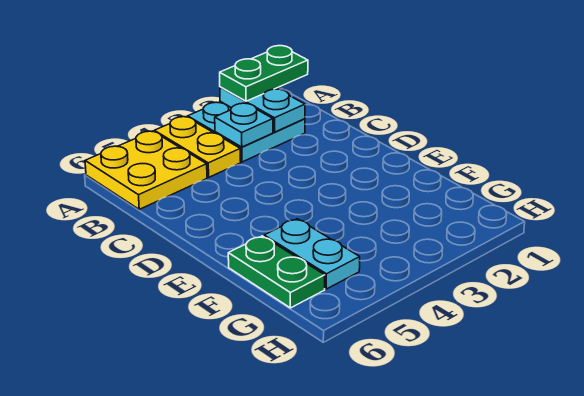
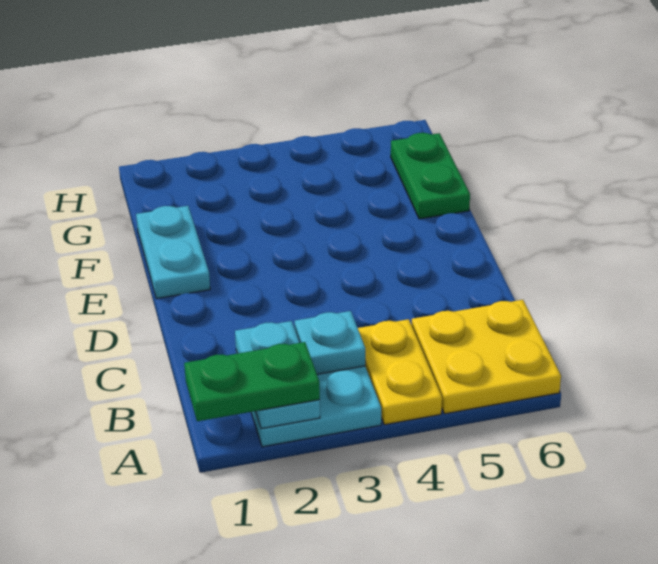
cyan 1x2 plate [264,219,360,289] -> cyan 1x2 plate moved to [136,206,210,299]

